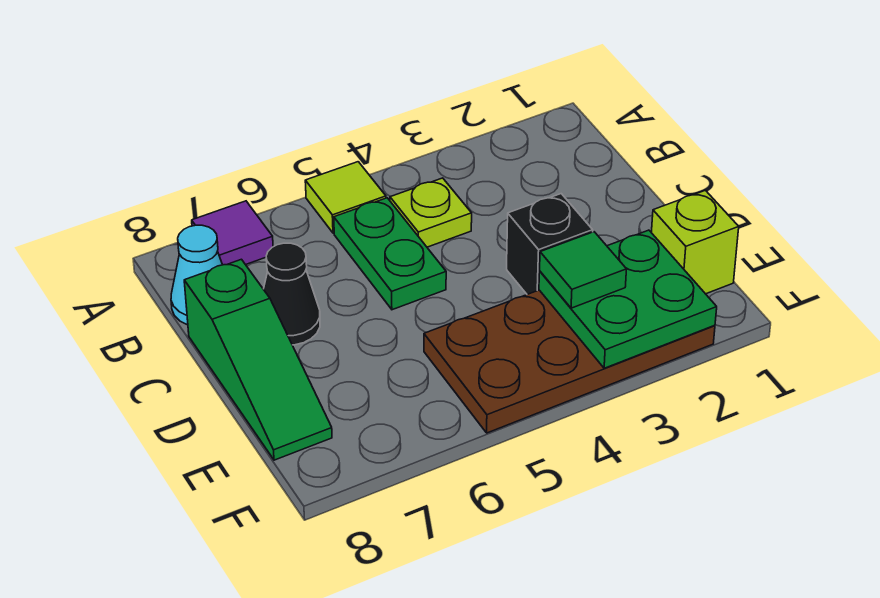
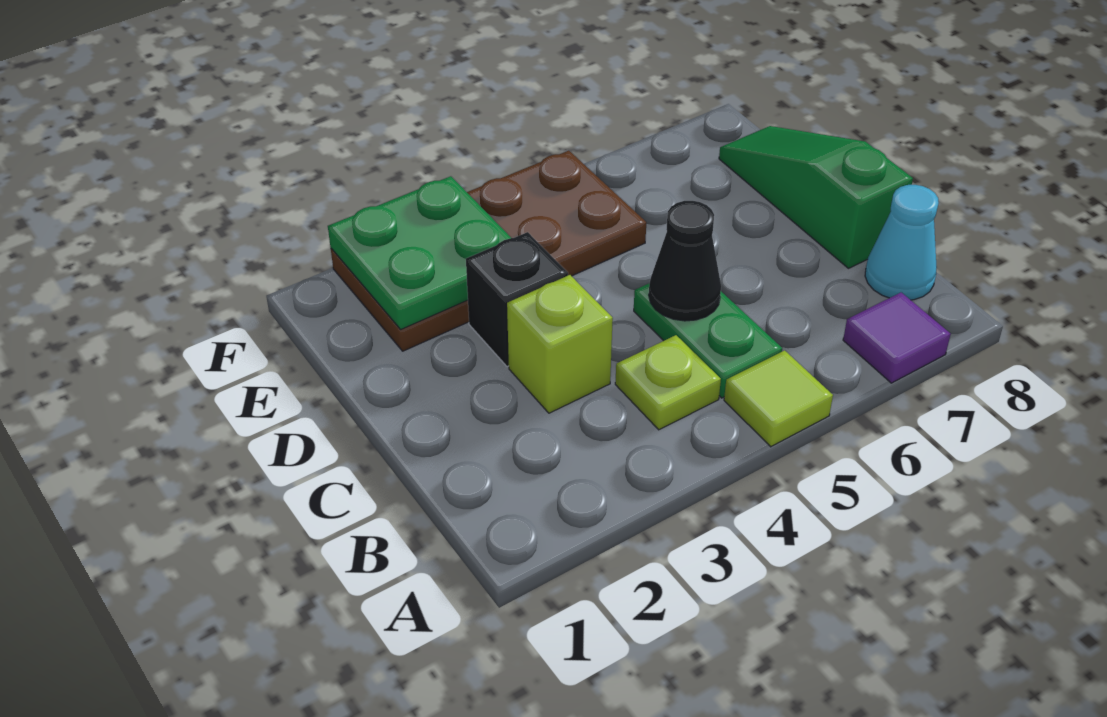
black 1x1 cone [264,243,320,345] -> black 1x1 cone moved to [649,201,721,321]
lime 1x1 brick [651,190,739,294] -> lime 1x1 brick moved to [507,275,613,413]
green 1x1 tile [540,232,627,308] -> none

